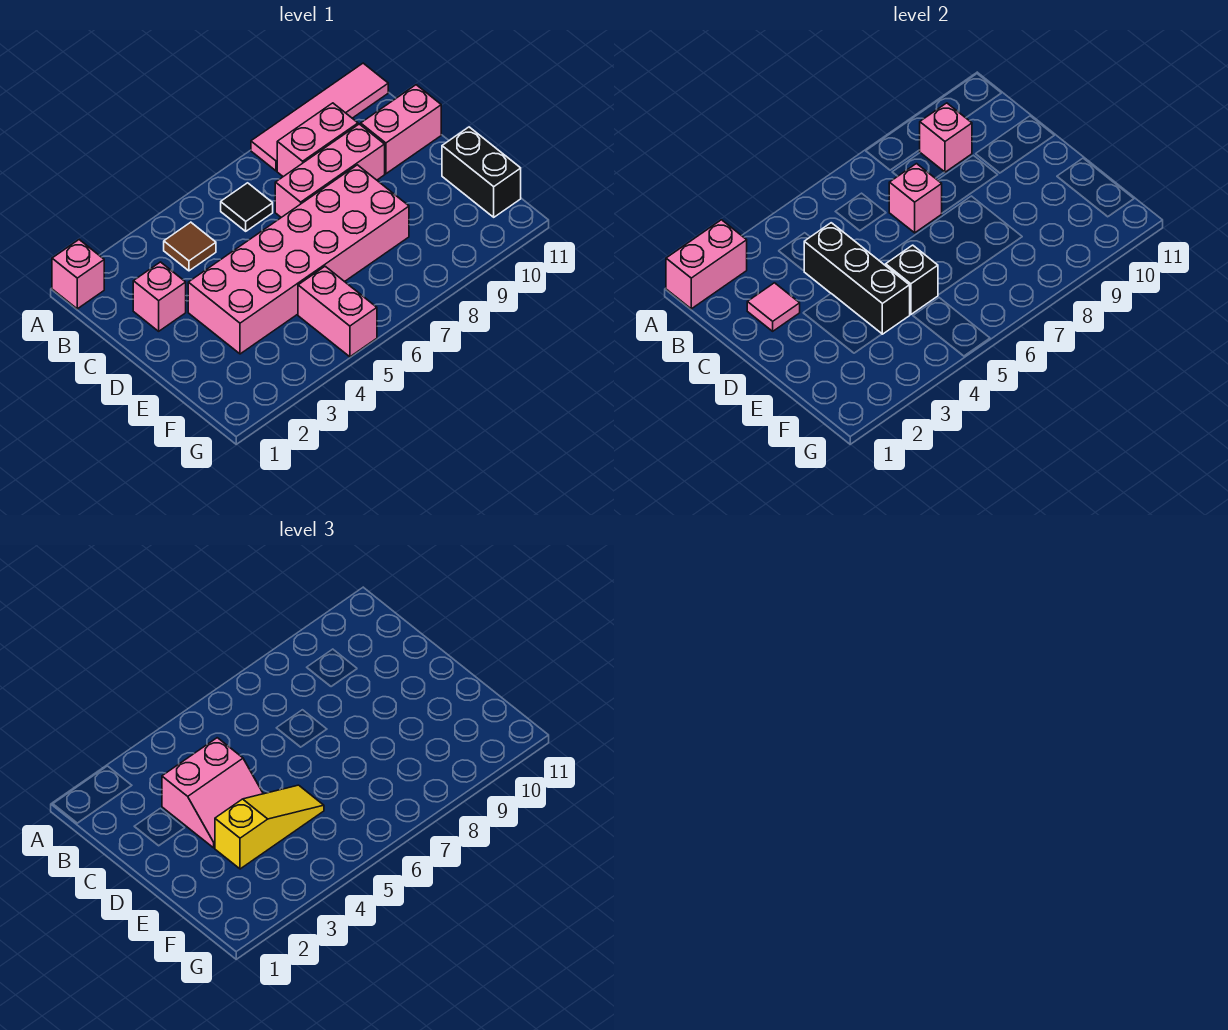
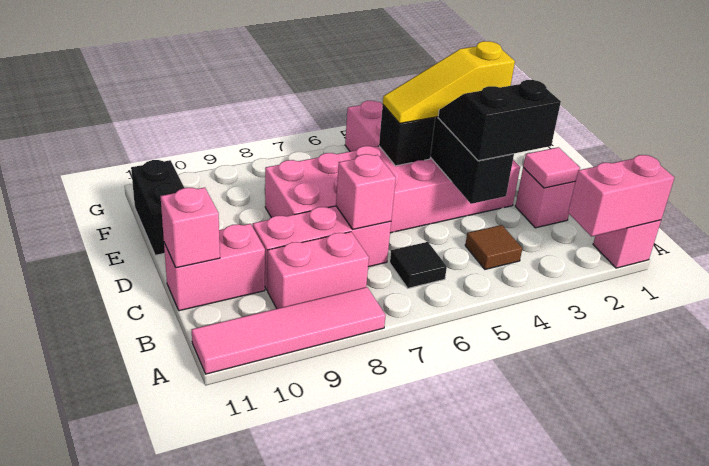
pink 1x1 brick [920,103,972,172] -> pink 1x1 brick moved to [161,188,220,268]
pink 2x2 slope [162,738,263,848] -> black 2x2 slope [438,80,561,161]

